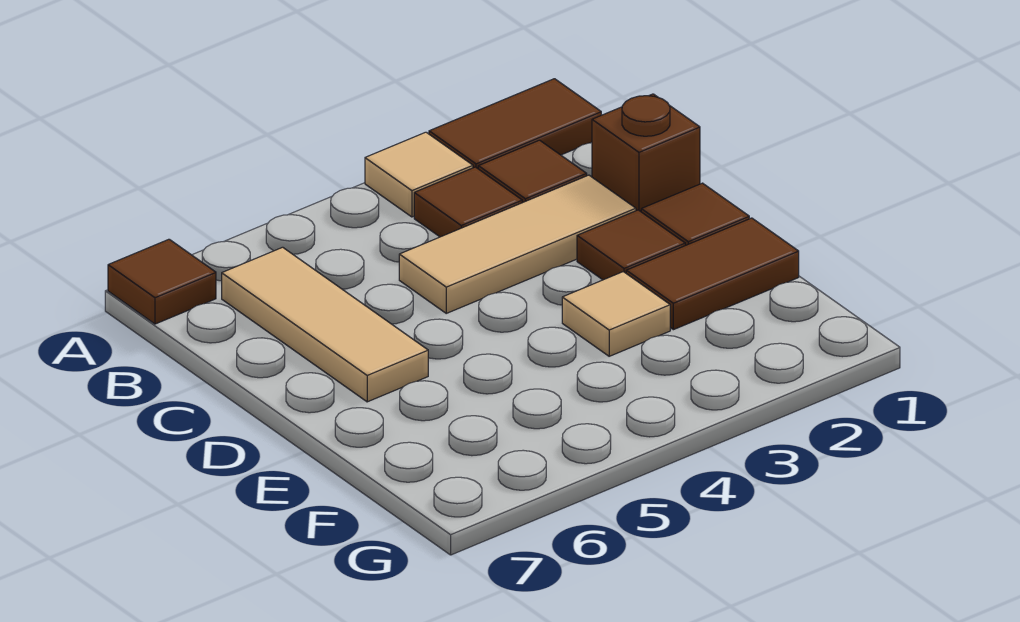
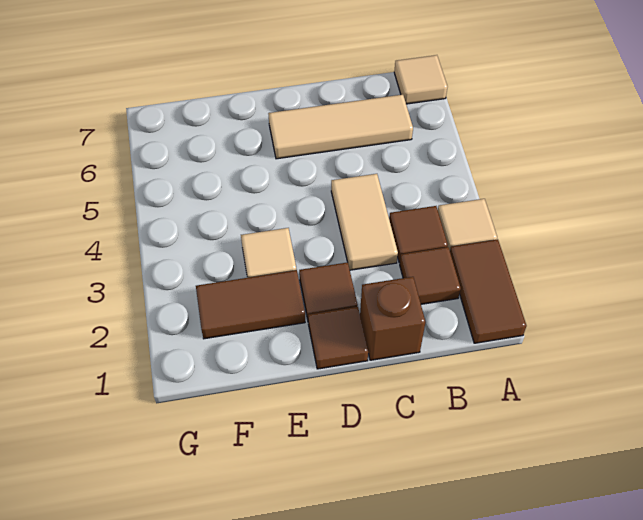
brown 1x1 tile [108,239,216,324] -> tan 1x1 tile [394,55,447,104]
tan 1x3 tile [399,175,636,313] -> tan 1x2 tile [331,174,398,270]
brown 1x2 tile [626,218,799,330] -> brown 1x2 tile turned to [196,270,305,339]

